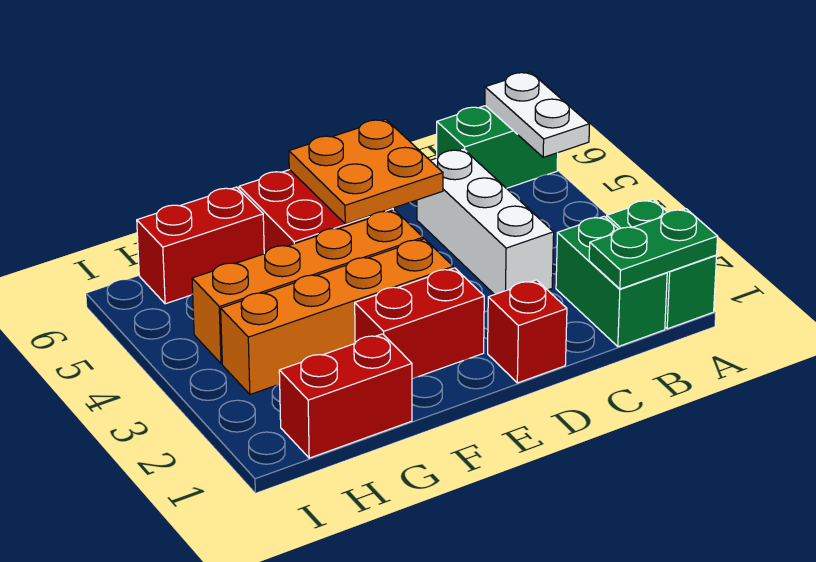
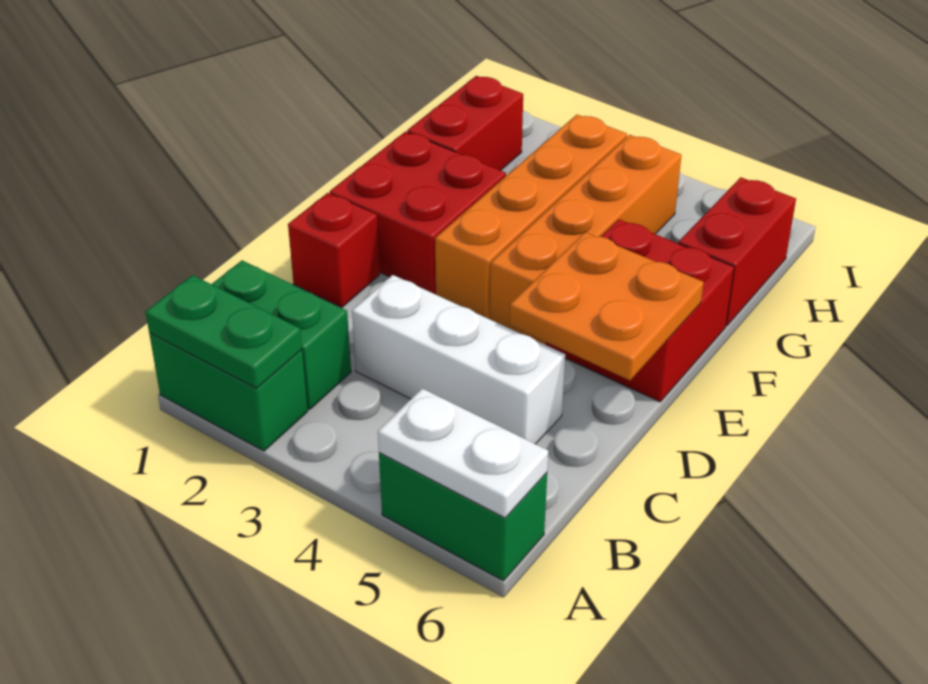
green 1x2 plate [589,209,718,289] -> green 1x2 plate turned to [146,275,302,388]
green 1x2 brick [437,106,558,188] -> green 1x2 brick turned to [379,453,547,581]
red 1x2 brick [355,268,484,379] -> red 2x2 brick [330,132,506,294]

